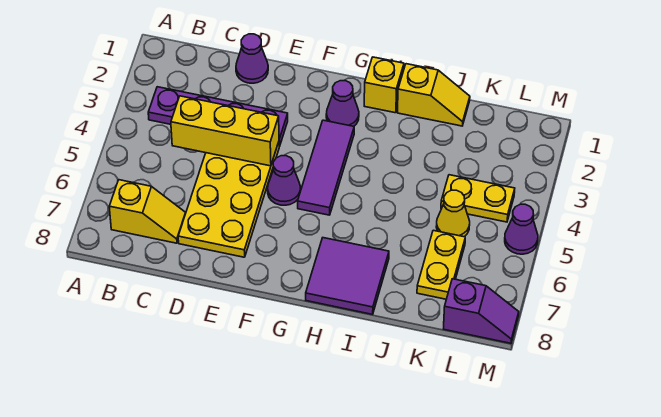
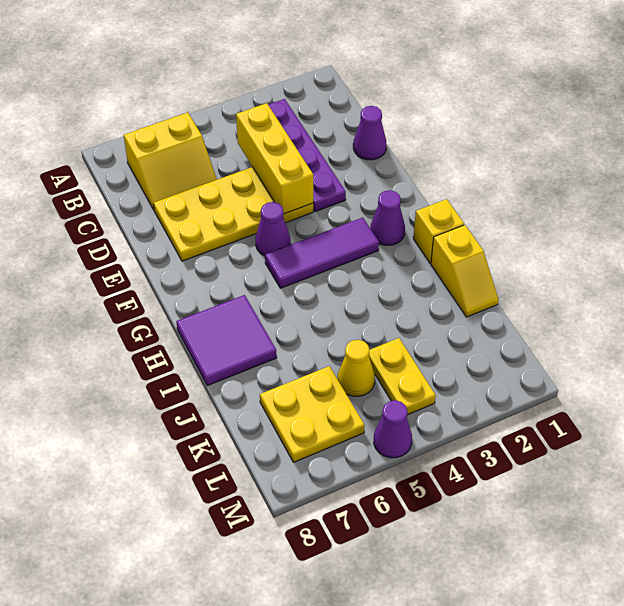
yellow 1x2 slope [109,180,186,243] -> yellow 2x2 slope [124,113,217,210]
yellow 1x2 plate [417,230,465,299] -> yellow 2x2 plate [260,366,365,462]
purple 1x2 slope [444,279,519,343] -> none

